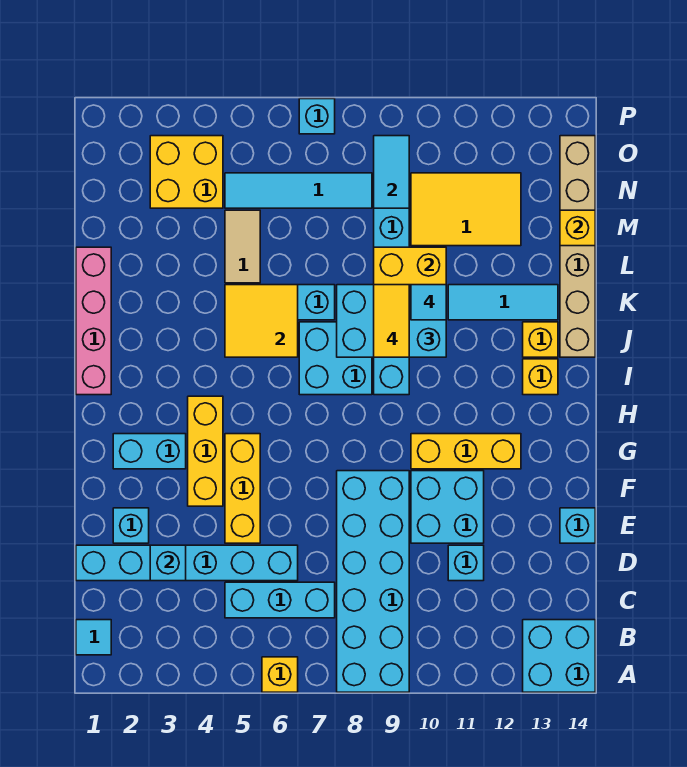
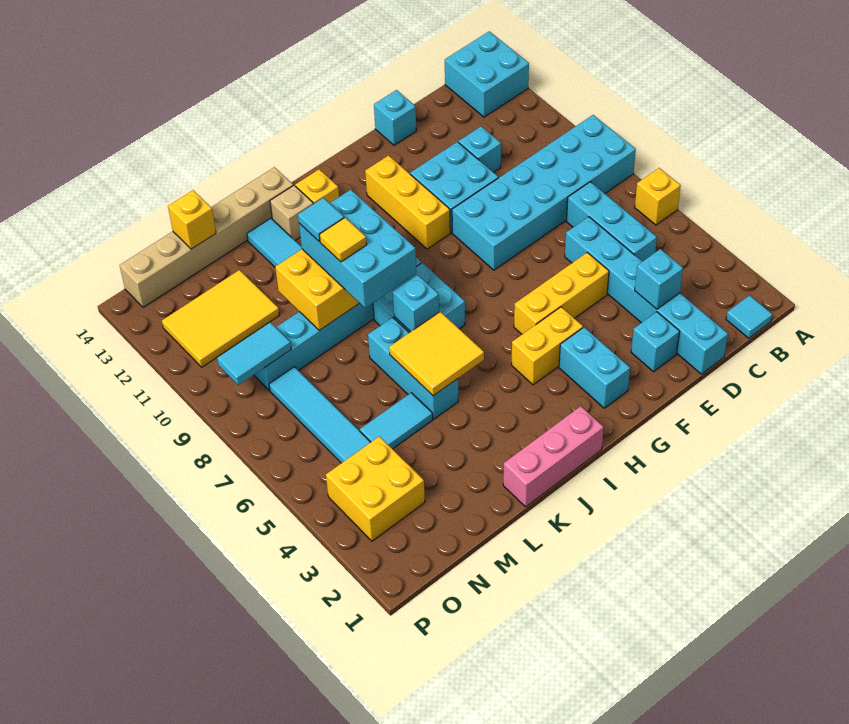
yellow 1x3 brick [188,396,223,506] -> yellow 1x2 brick [512,307,583,385]
pink 1x4 brick [76,247,111,395] -> pink 1x3 brick [503,406,604,507]
yellow 1x2 tile [374,285,409,357] -> yellow 1x1 tile [320,218,367,262]
yellow 1x1 brick [523,322,558,357] -> tan 1x1 brick [270,185,313,240]
tan 1x2 tile [225,210,260,283] -> cyan 1x2 tile [360,393,433,449]
yellow 2x3 tile [411,173,521,246] -> yellow 2x3 tile turned to [162,270,279,367]
cyan 1x1 brick [299,99,335,134] -> cyan 1x1 brick moved to [393,275,439,332]

